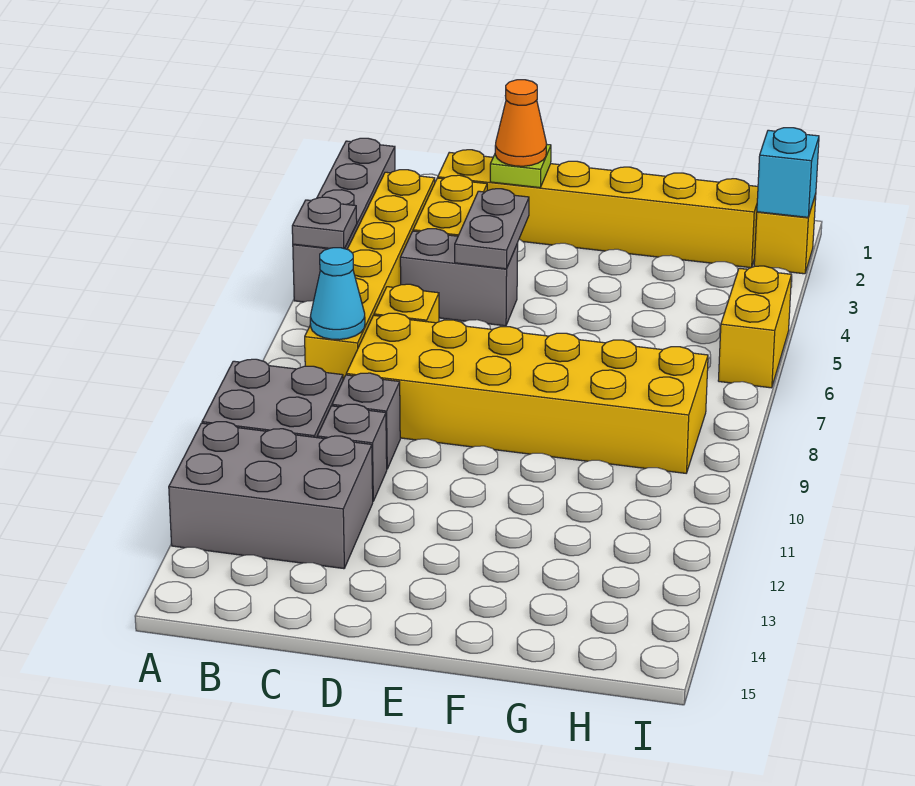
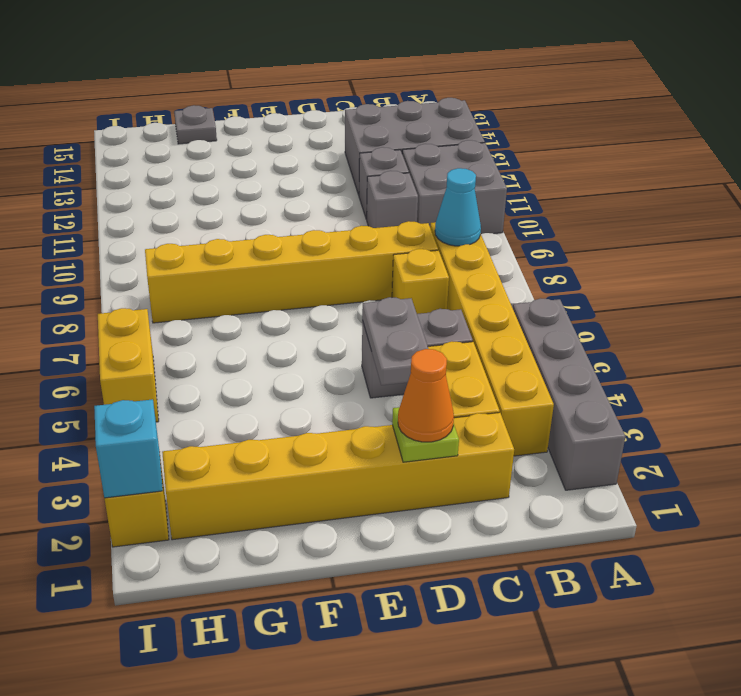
grey 1x1 plate [292,197,357,249] -> grey 1x1 plate moved to [174,105,217,144]
yellow 2x6 brick [346,313,708,473] -> yellow 1x6 brick [145,221,438,323]

